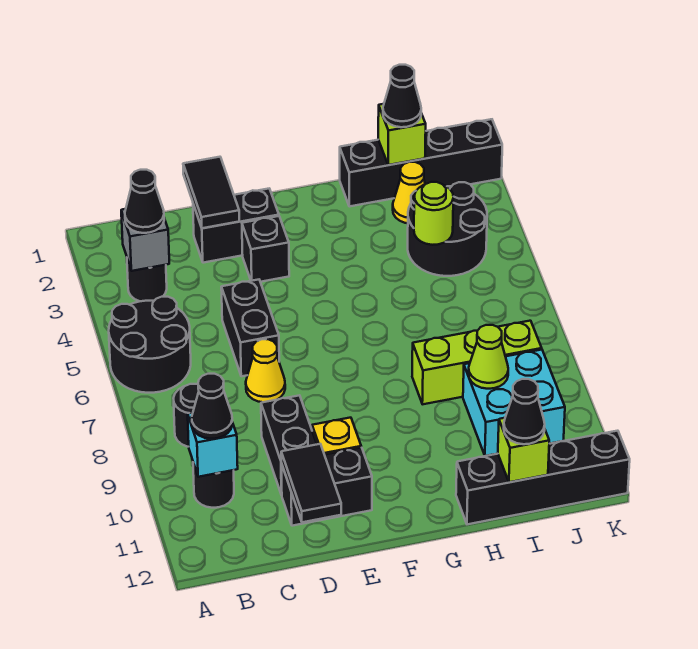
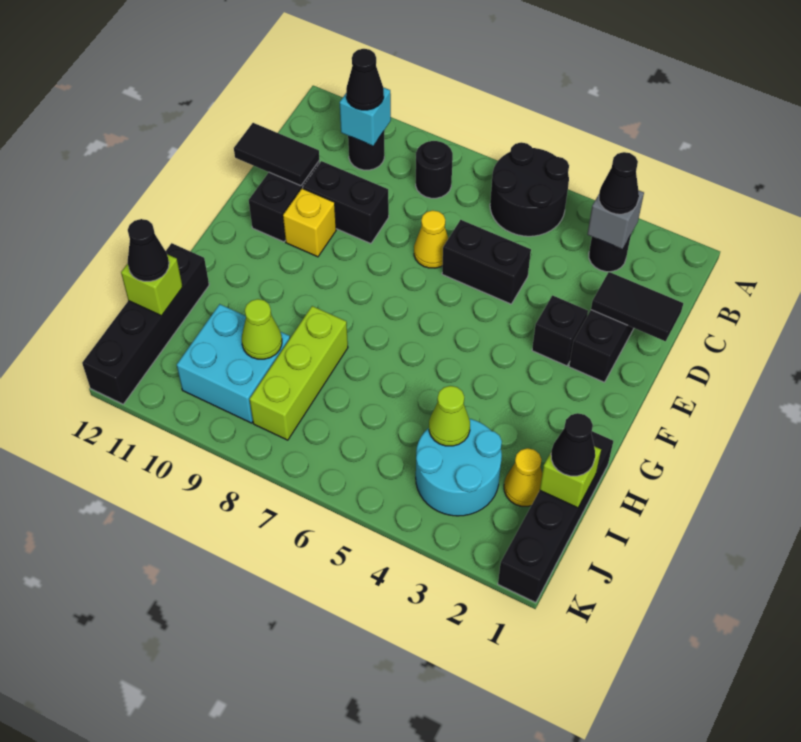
black 2x2 round brick [408,182,487,276] -> cyan 2x2 round brick [416,419,502,516]
lime 1x1 round brick [414,182,453,245] -> lime 1x1 cone [429,386,470,446]

